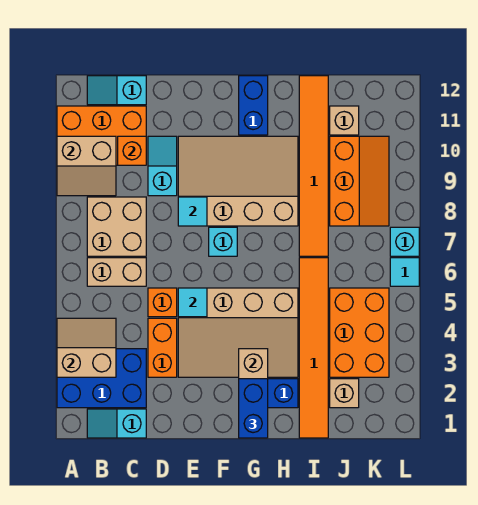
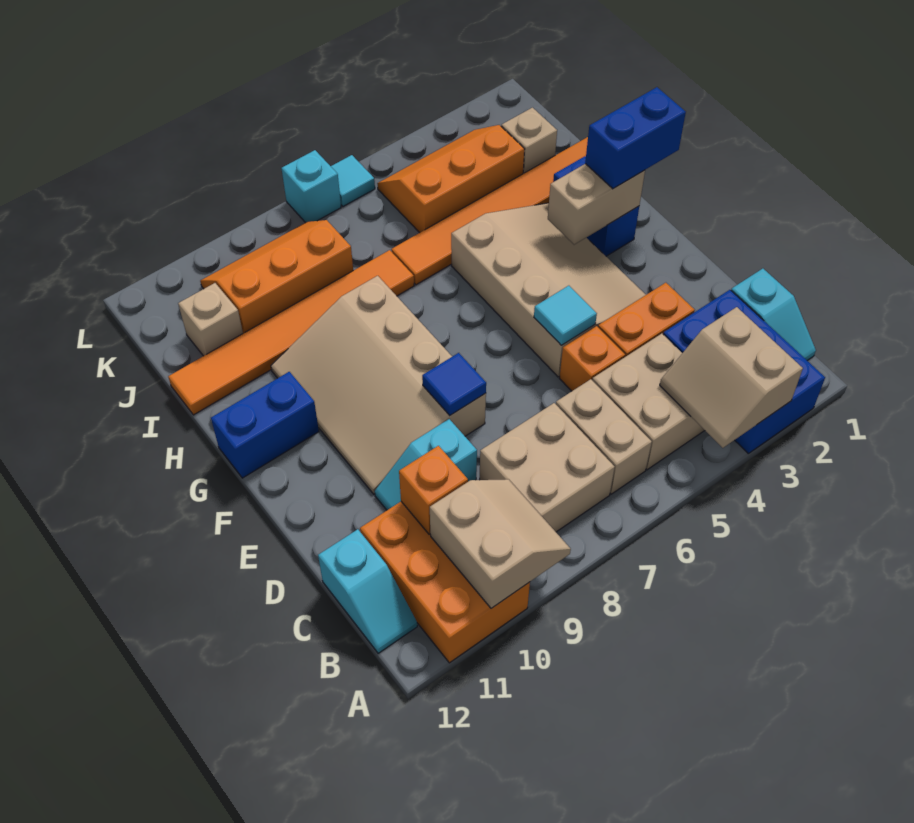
none -> tan 2x2 brick [592,334,705,470]
cyan 1x1 tile [178,197,207,226] -> blue 1x1 tile [422,353,486,415]
cyan 1x1 brick [209,227,237,256] -> none
orange 2x3 brick [330,288,389,377] -> orange 2x3 slope [377,125,525,233]

